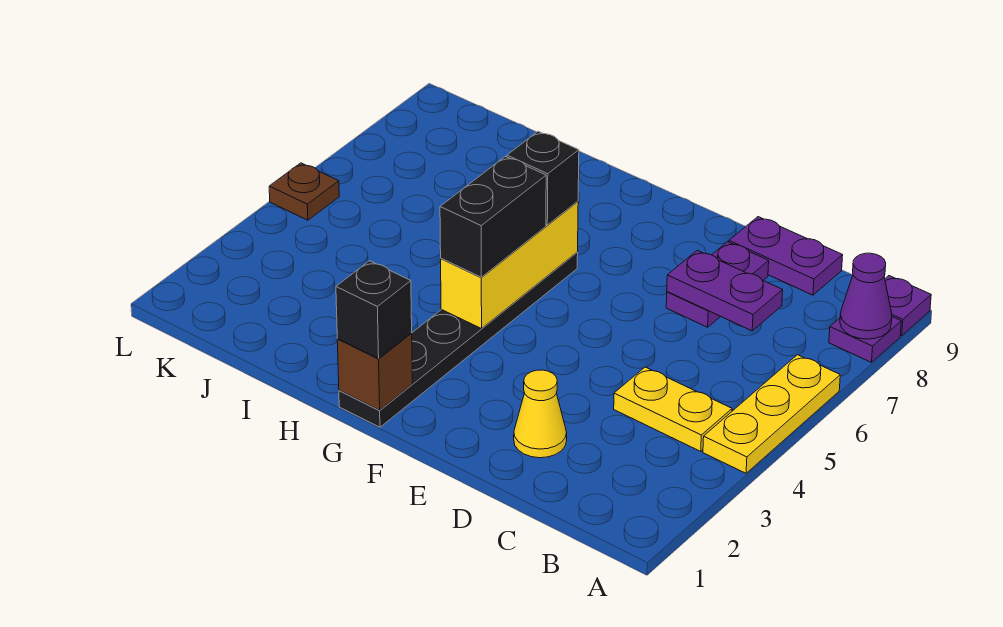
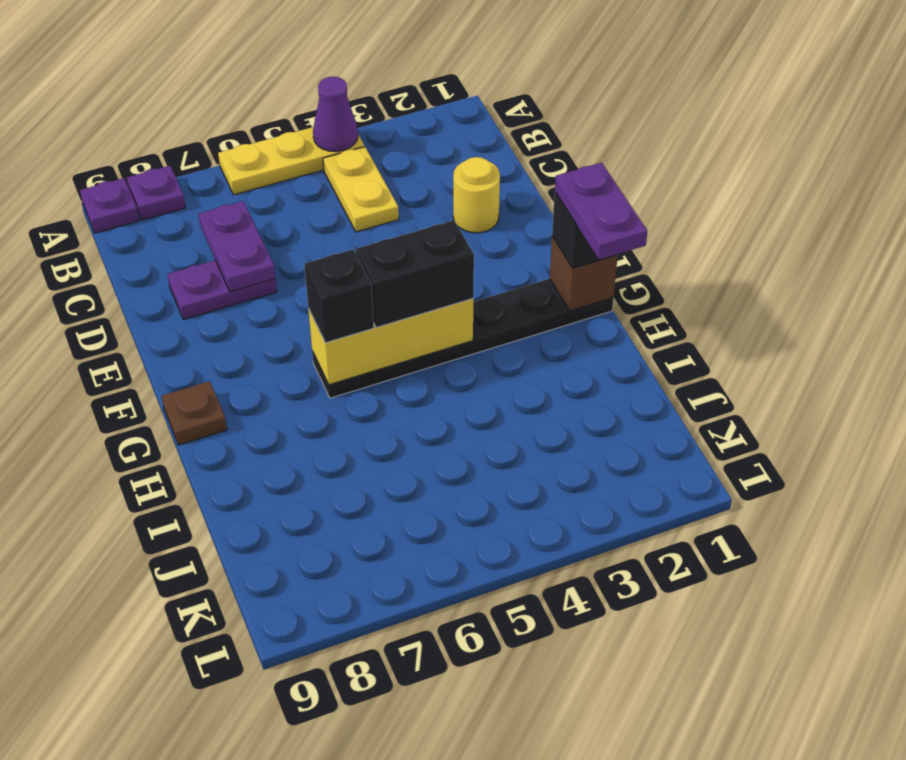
purple 1x1 cone [840,253,892,339] -> purple 1x1 cone moved to [313,77,358,152]
purple 1x2 plate [729,217,843,295] -> purple 1x2 plate moved to [555,163,647,260]
yellow 1x1 cone [514,370,567,458] -> yellow 1x1 round brick [453,157,500,233]
brown 1x1 plate [269,163,339,220] -> brown 1x1 plate moved to [162,381,227,445]

